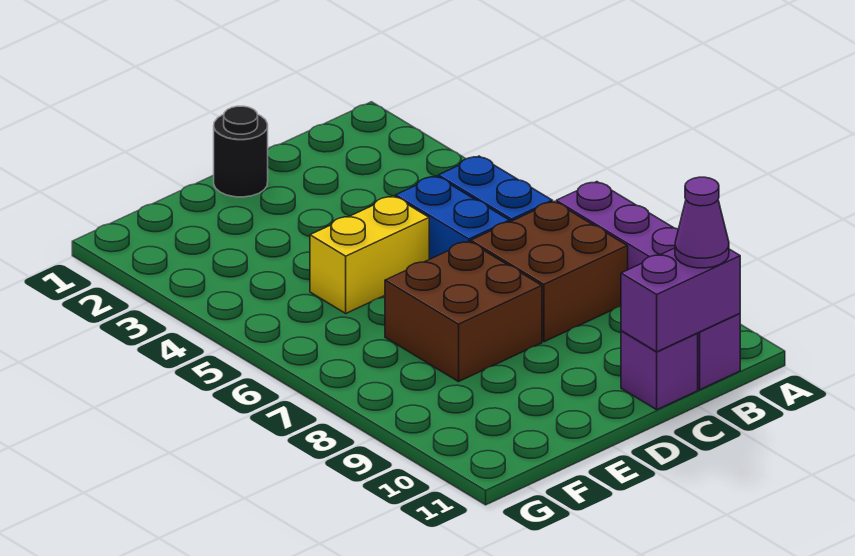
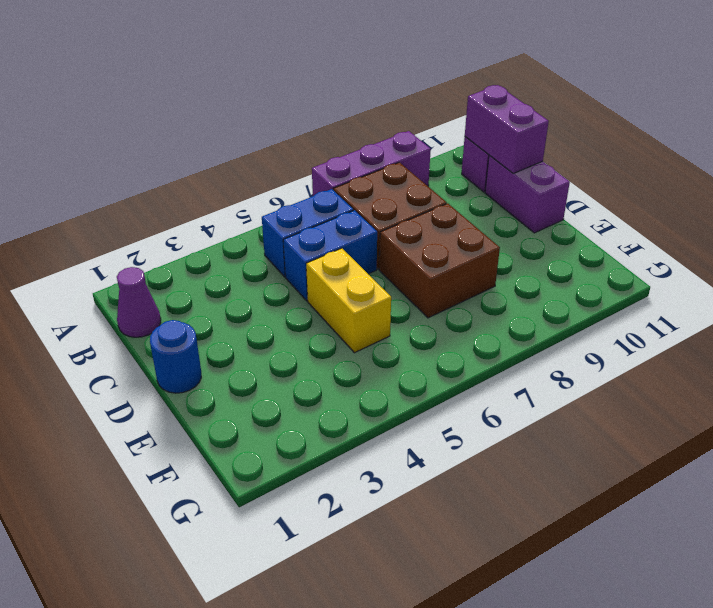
purple 1x1 cone [675,177,729,268] -> purple 1x1 cone moved to [117,267,161,337]
purple 1x1 brick [621,331,698,410] -> purple 1x2 brick [485,156,570,233]
black 1x1 round brick [214,106,268,197] -> blue 1x1 round brick [150,320,201,393]

